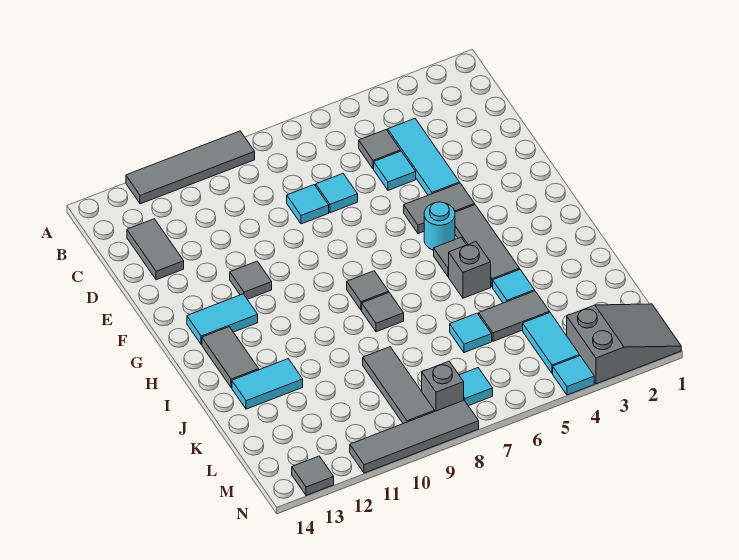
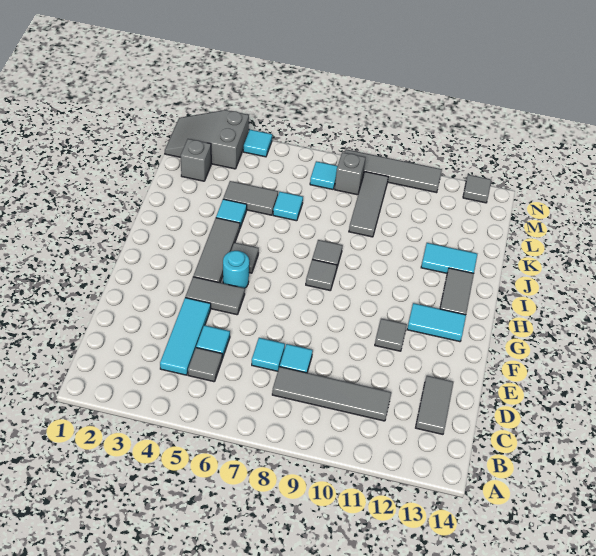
grey 1x4 tile [126,131,255,204] -> grey 1x4 tile moved to [272,367,391,421]
grey 1x1 brick [449,242,491,298] -> grey 1x1 brick moved to [181,139,211,181]
cyan 1x2 tile [523,313,579,373] -> none

